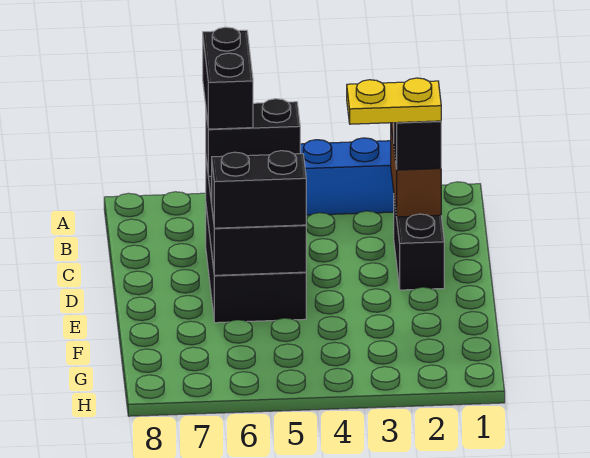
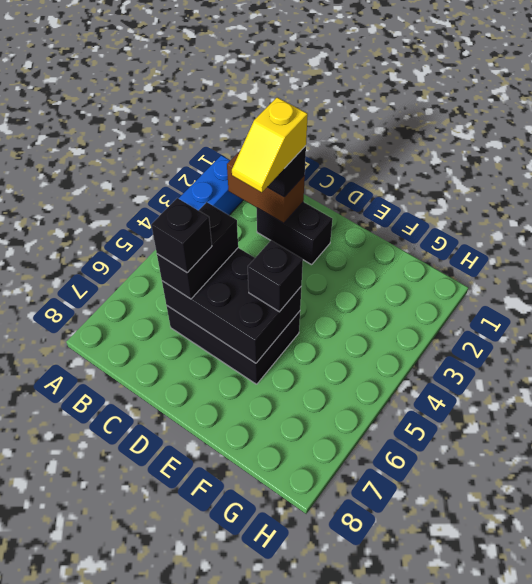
black 1x2 brick [203,27,253,129] -> black 1x1 brick [151,198,212,273]
yellow 1x2 plate [347,78,441,124] -> yellow 1x2 slope [232,97,308,192]
black 1x2 brick [212,151,306,228] -> black 1x1 brick [248,241,303,312]

